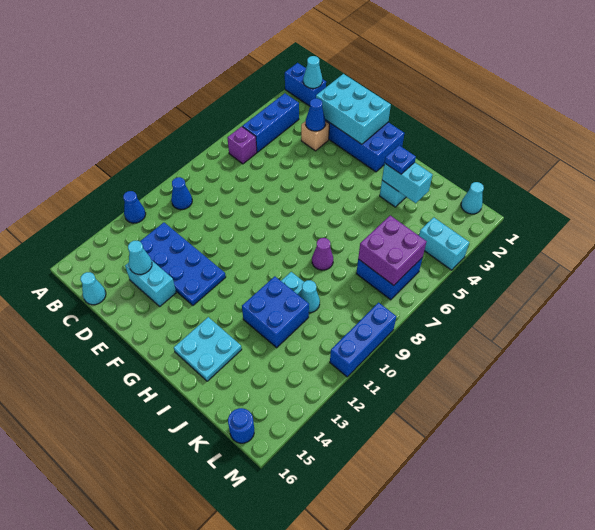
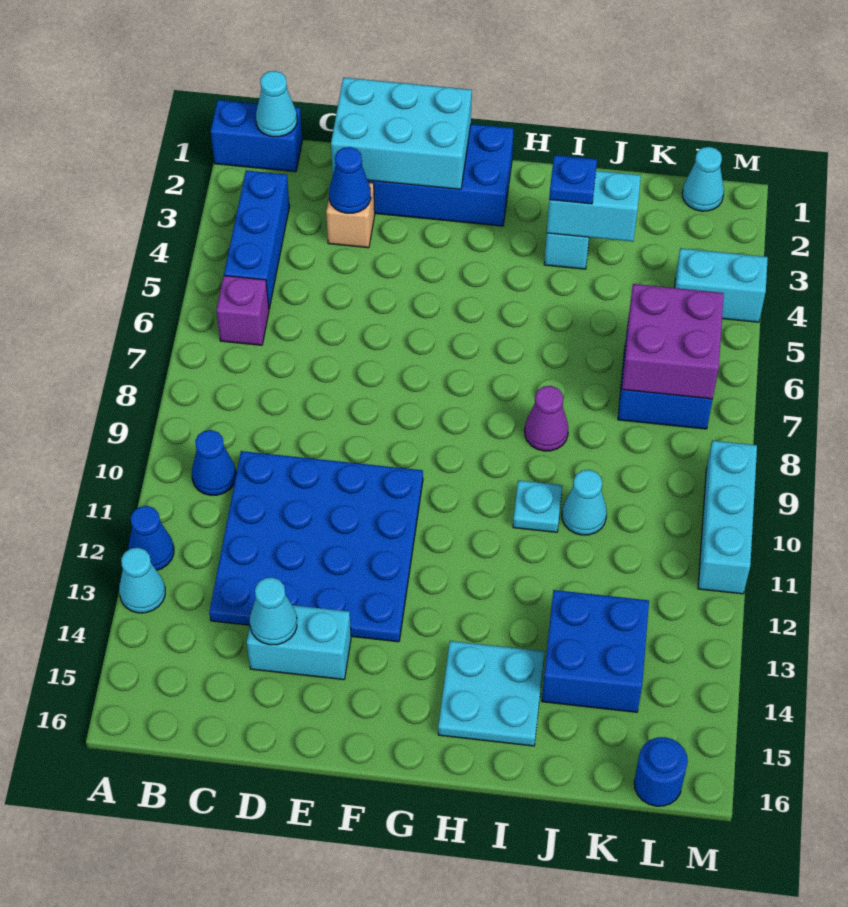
blue 2x4 plate [140,223,226,305] -> blue 4x4 plate [209,451,423,642]
cyan 1x1 cone [80,272,106,305] -> cyan 1x1 cone moved to [119,548,165,613]
blue 2x2 brick [242,276,309,348] -> blue 2x2 brick moved to [542,590,649,712]
blue 1x3 brick [330,303,396,377] -> cyan 1x3 brick [698,441,757,594]

